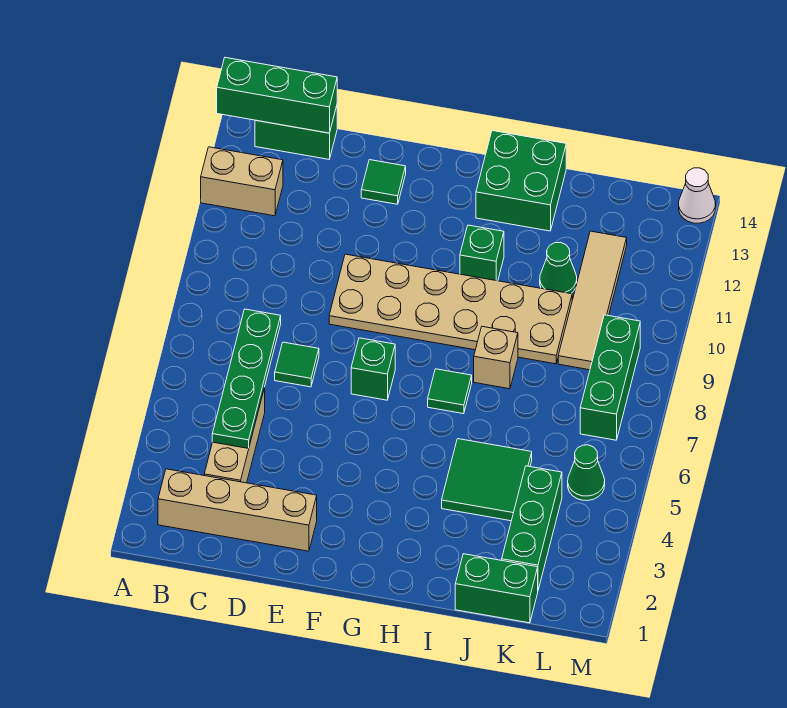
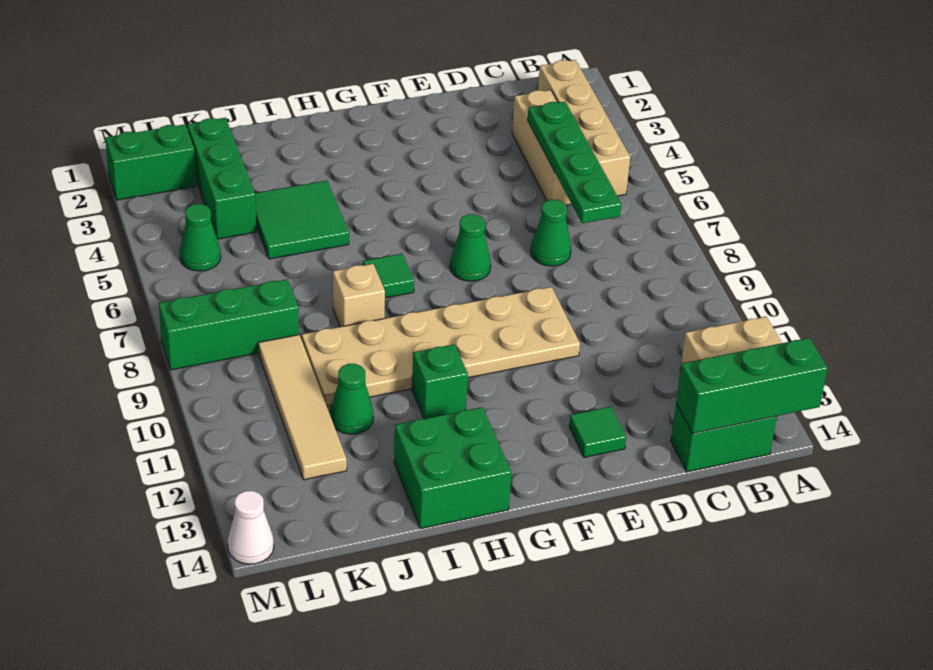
tan 1x4 brick [158,469,317,551] -> tan 1x4 brick turned to [538,60,630,196]
green 1x1 tile [275,342,319,387] -> green 1x1 cone [531,200,571,266]
green 1x1 brick [351,338,395,400] -> green 1x1 cone [450,214,491,281]
green 1x2 brick [455,554,538,623] -> green 1x2 brick moved to [105,124,196,200]
green 1x3 brick [580,315,640,440] -> green 1x3 brick turned to [159,279,299,370]

